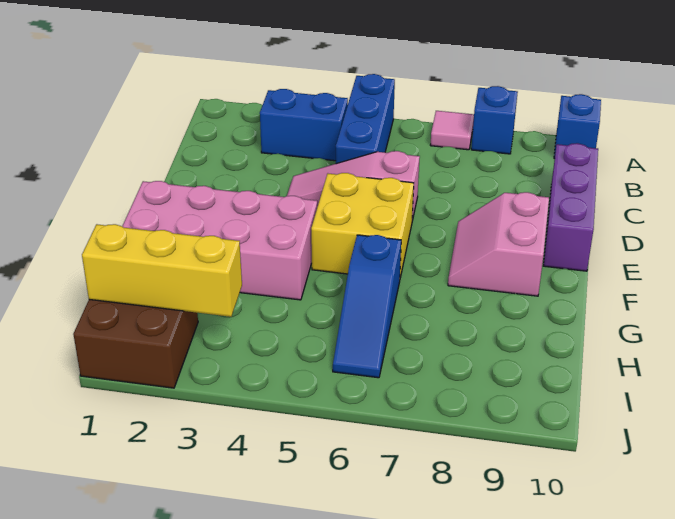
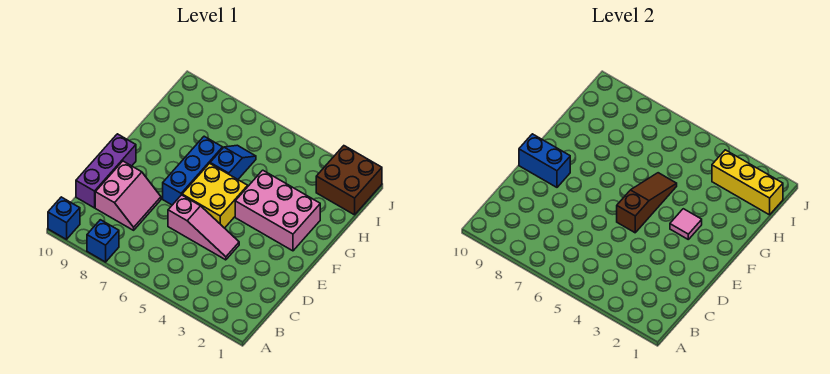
blue 1x3 brick [336,74,395,164] -> blue 1x3 brick moved to [163,136,223,205]
pink 1x1 tile [431,111,474,150] -> pink 1x1 tile moved to [670,209,702,239]
blue 1x2 brick [260,89,348,161] -> blue 1x2 brick moved to [519,134,570,187]
none -> brown 1x3 slope [617,173,677,233]
pink 2x2 slope [448,192,549,296] -> pink 2x2 slope moved to [95,161,161,230]
pink 2x4 brick [122,181,317,300] -> pink 2x3 brick [235,170,320,251]
blue 1x3 slope [333,235,401,378] -> blue 1x2 slope [210,145,256,179]

